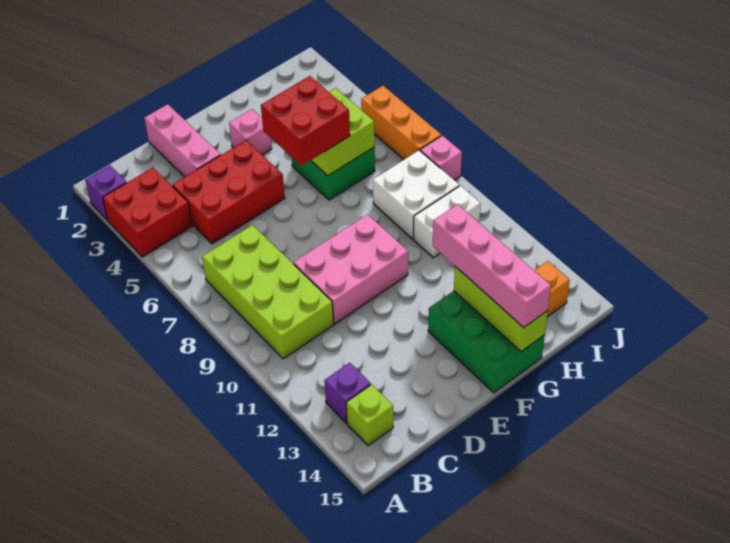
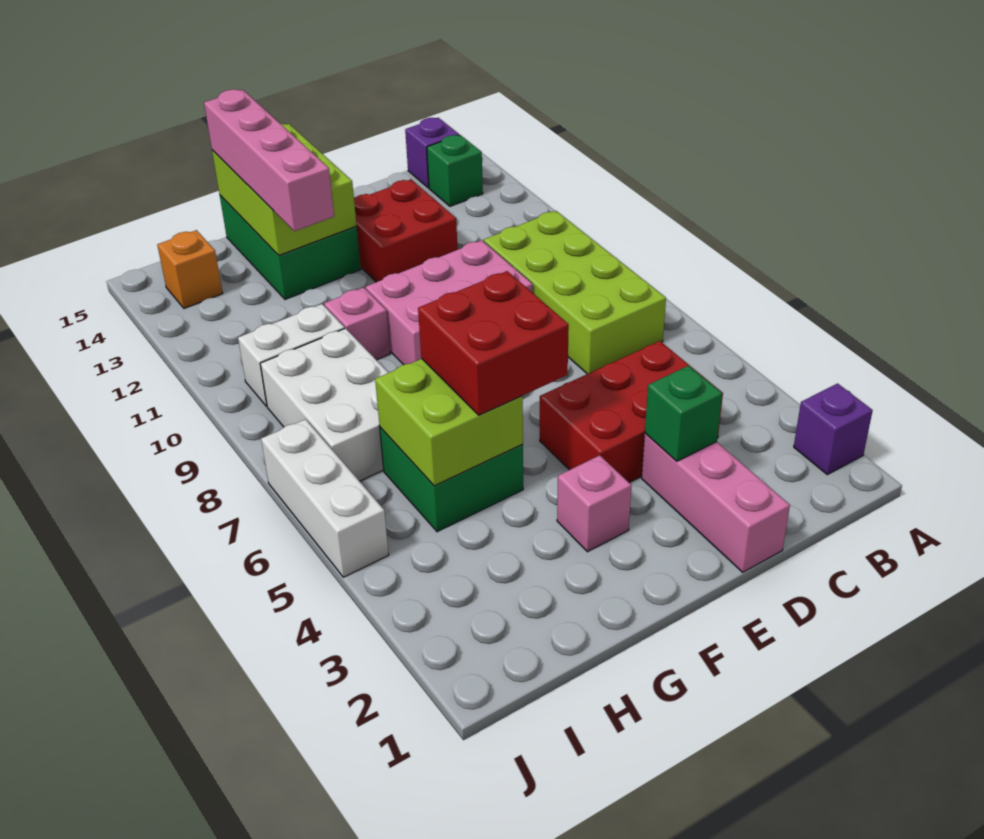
red 2x2 brick [103,168,192,257] -> red 2x2 brick moved to [354,179,458,282]
purple 1x1 brick [324,363,371,423] -> purple 1x1 brick moved to [405,118,459,188]
lime 1x1 brick [346,385,393,446] -> green 1x1 brick [427,135,483,206]
none -> green 1x1 brick [645,366,722,461]
lime 1x3 brick [454,266,548,352] -> lime 2x3 brick [212,124,357,255]
white 2x2 brick [373,150,459,239] -> white 2x3 brick [260,328,388,481]
orange 1x3 brick [361,86,441,159] -> white 1x3 brick [261,419,389,577]
pink 1x1 brick [420,135,462,180] -> pink 1x1 brick moved to [324,287,390,360]

